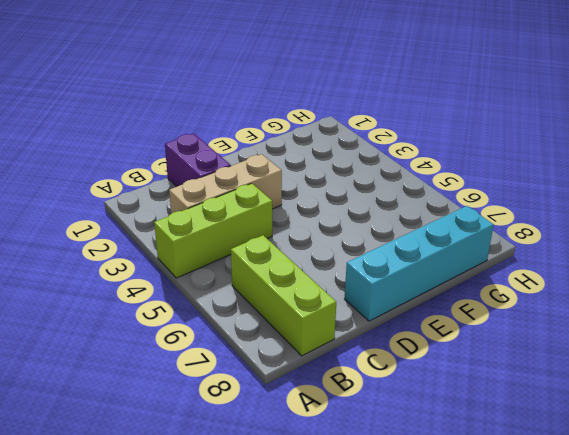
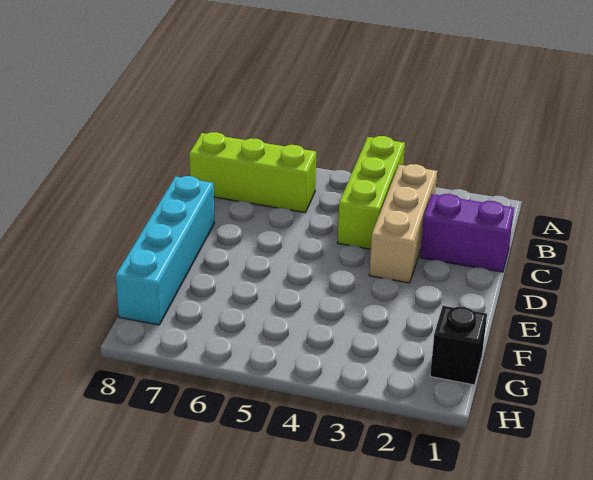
none -> black 1x1 brick [430,306,487,385]

